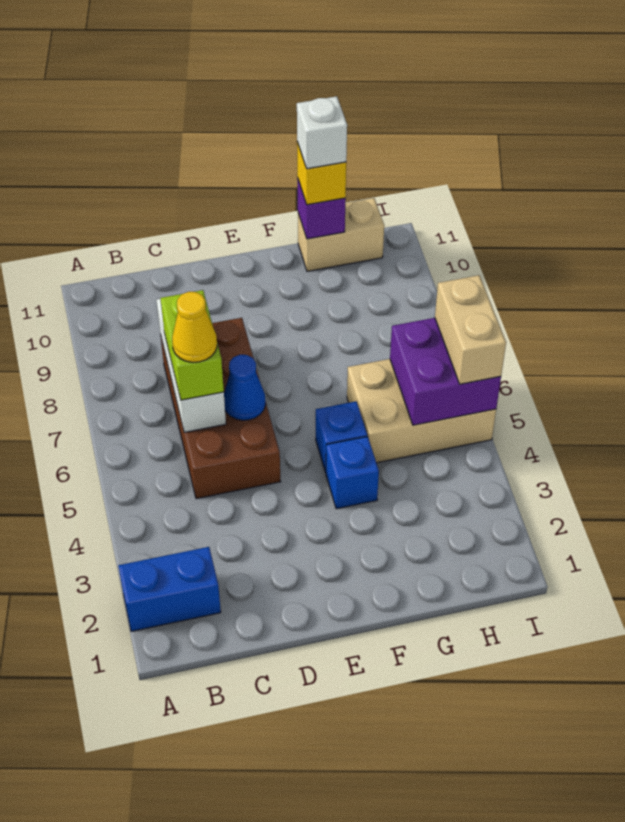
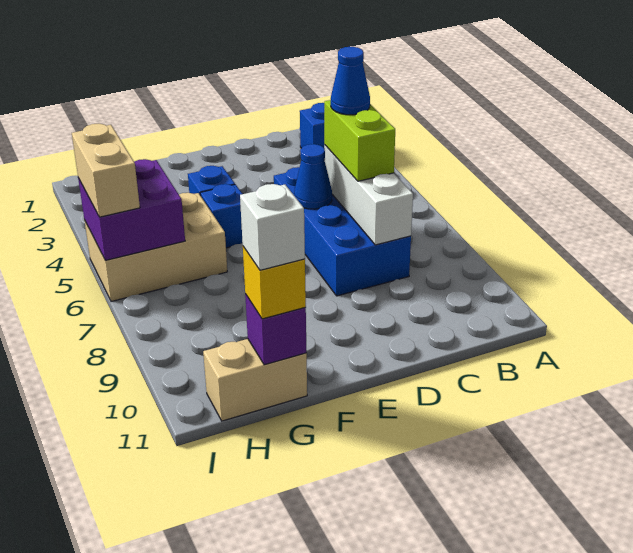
brown 2x4 brick [161,318,280,499] -> blue 2x4 brick [274,167,411,296]
yellow 1x1 cone [172,292,217,362] -> blue 1x1 cone [331,47,370,115]

